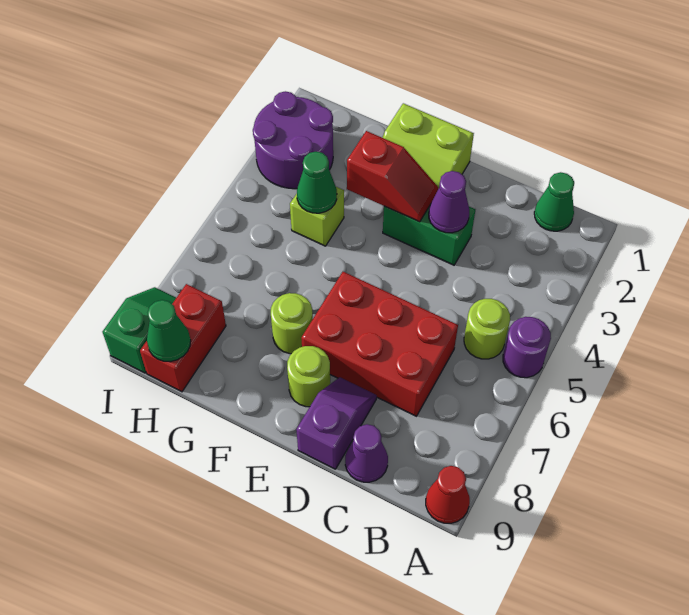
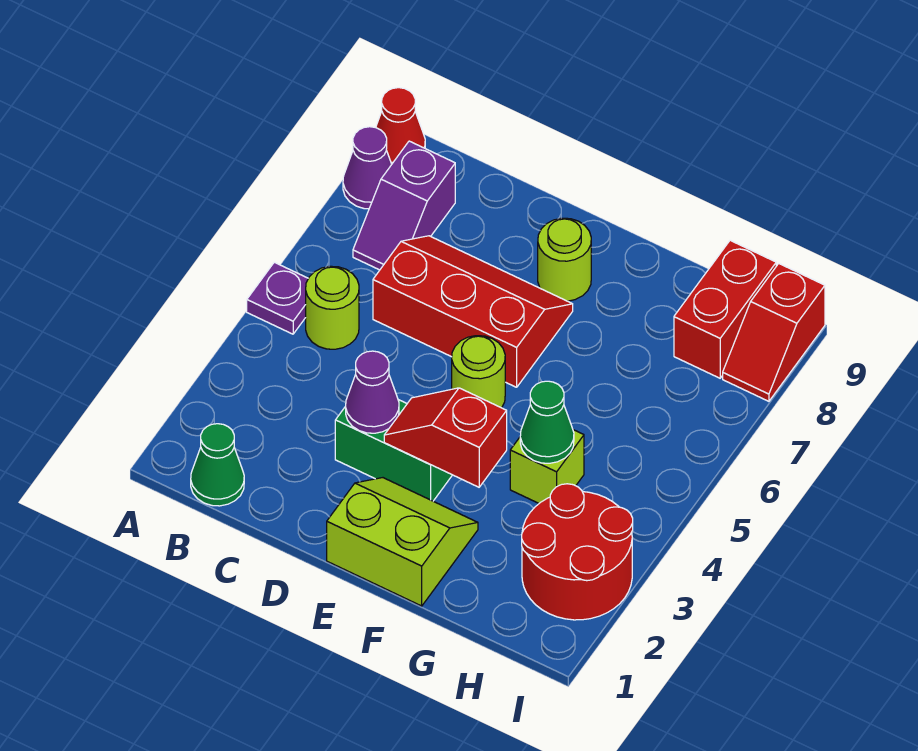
purple 1x1 round brick [503,317,551,378] -> purple 1x1 plate [247,262,308,334]
red 2x3 brick [301,272,458,416] -> red 2x3 slope [373,236,573,387]
purple 1x1 cone [345,424,388,482] -> purple 1x1 cone moved to [343,127,392,209]
purple 1x2 slope [296,377,377,469] -> purple 1x2 slope moved to [353,141,455,270]
lime 1x1 round brick [271,293,313,354] -> lime 1x1 round brick moved to [452,336,505,408]
purple 2x2 round brick [253,91,333,189] -> red 2x2 round brick [522,484,633,620]
green 1x1 cone [147,300,191,362] -> none
green 1x2 slope [102,287,176,373] -> red 1x2 slope [723,264,825,401]

